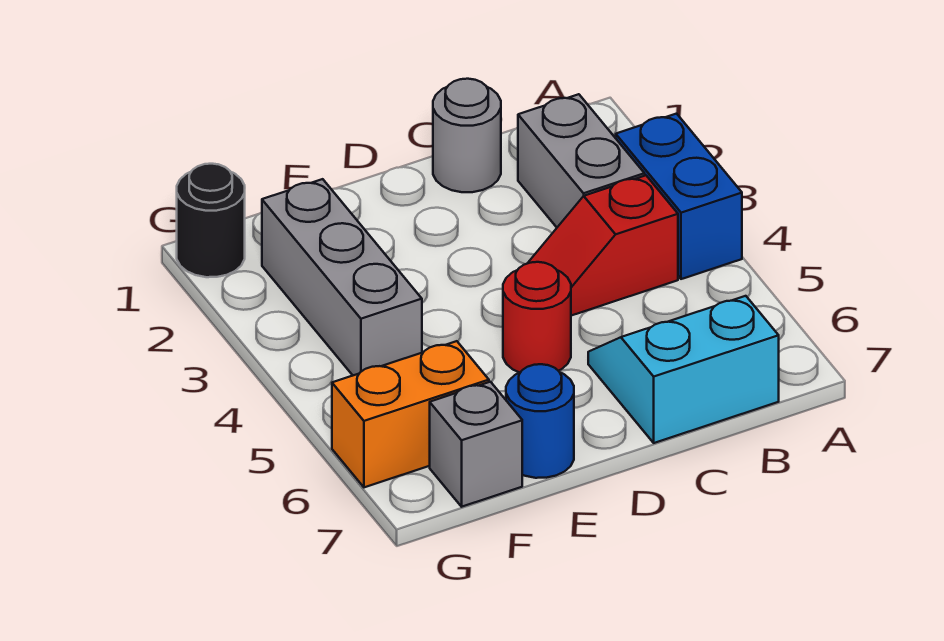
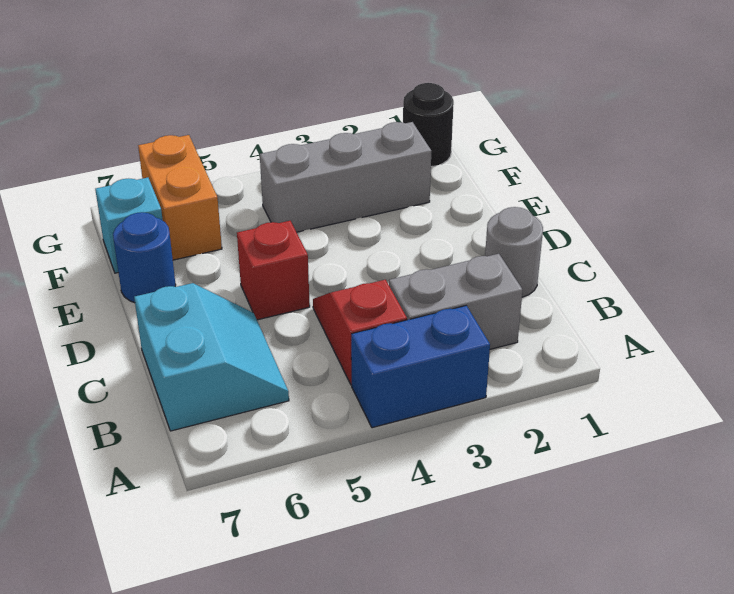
red 1x1 round brick [503,262,571,373] -> red 1x1 brick [237,221,310,320]
grey 1x1 brick [430,382,522,507] -> cyan 1x1 brick [95,178,163,273]

